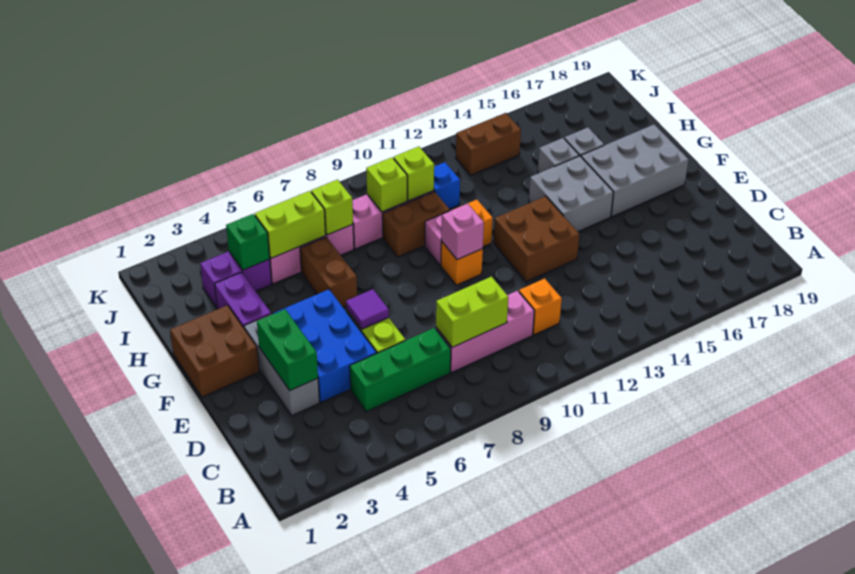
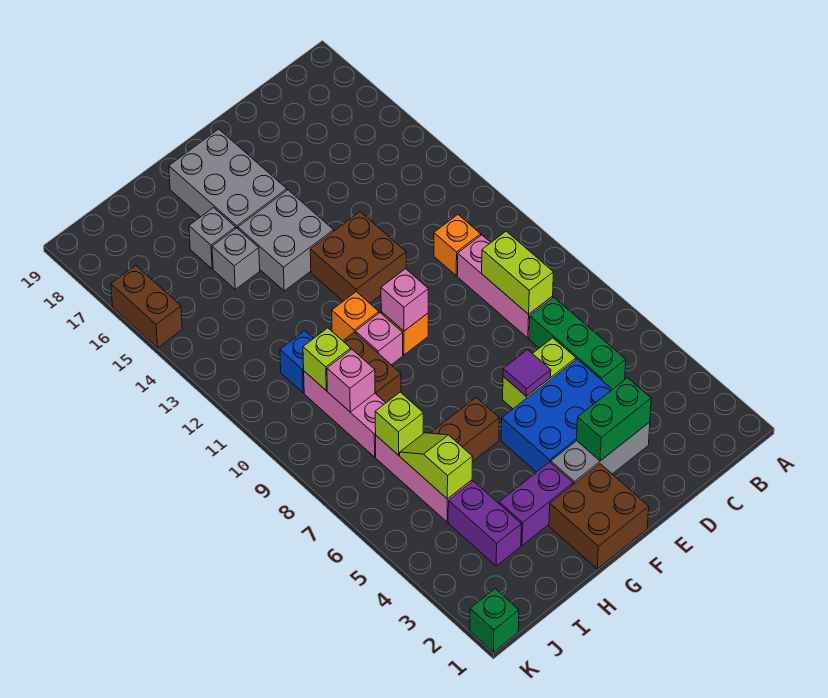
green 1x1 brick [226,214,270,270] -> green 1x1 brick moved to [470,589,519,652]
lime 1x2 brick [255,191,326,258] -> lime 1x2 slope [400,433,473,499]
lime 1x1 brick [366,158,407,212] -> pink 1x1 brick [327,349,375,412]
brown 1x2 brick [456,113,521,175] -> brown 1x2 brick moved to [111,265,182,348]

